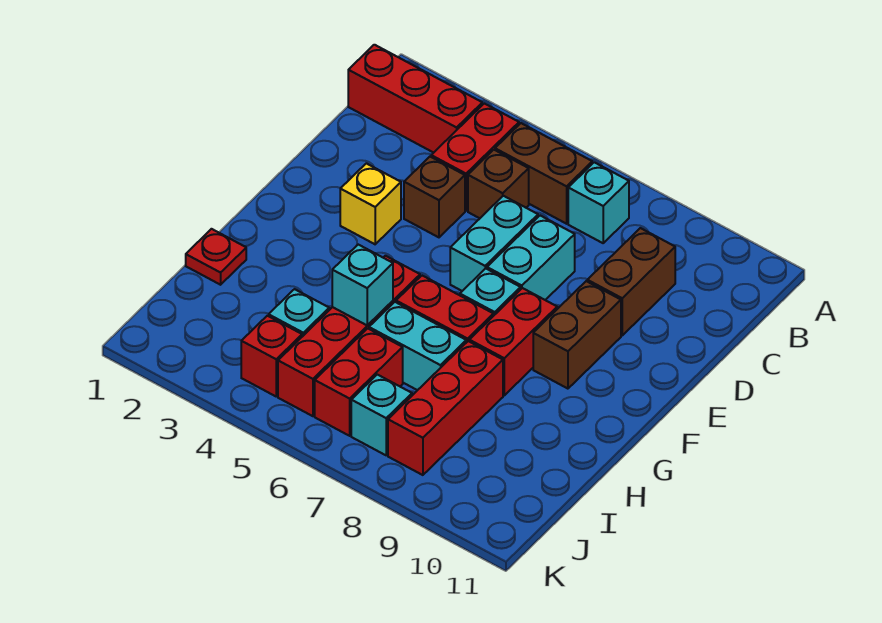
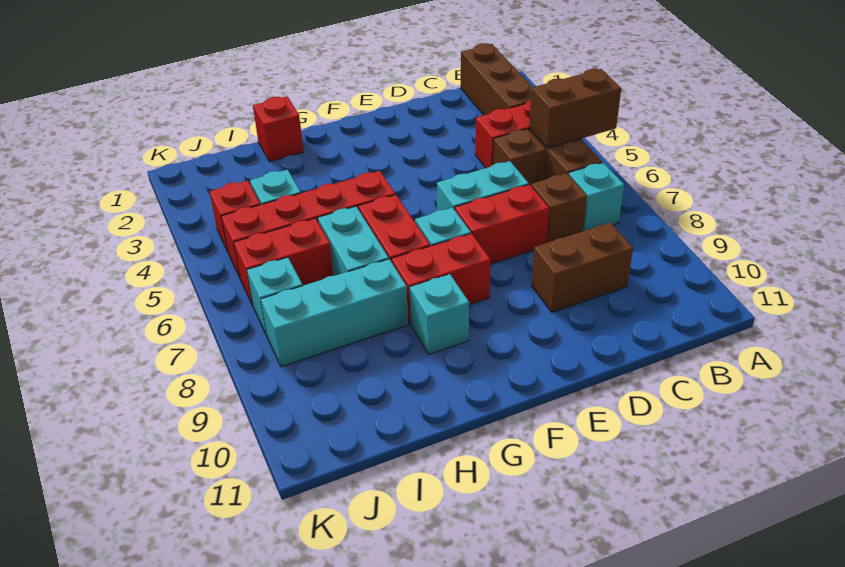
red 1x3 brick [348,45,482,153] -> brown 1x3 brick [461,43,532,115]
brown 1x1 brick [404,157,465,237] -> brown 1x1 brick moved to [531,173,587,243]
cyan 1x2 brick [487,216,575,300] -> red 1x2 brick [455,184,549,264]
yellow 1x1 brick [340,163,401,244] -> none
brown 1x2 brick [533,281,621,389] -> brown 1x2 brick moved to [529,69,621,148]
red 1x1 plate [186,229,246,285] -> red 1x1 brick [253,96,304,162]
cyan 1x1 brick [332,245,393,325] -> cyan 1x1 brick moved to [410,274,469,354]
red 1x3 brick [388,341,503,475] -> cyan 1x3 brick [261,259,408,367]

